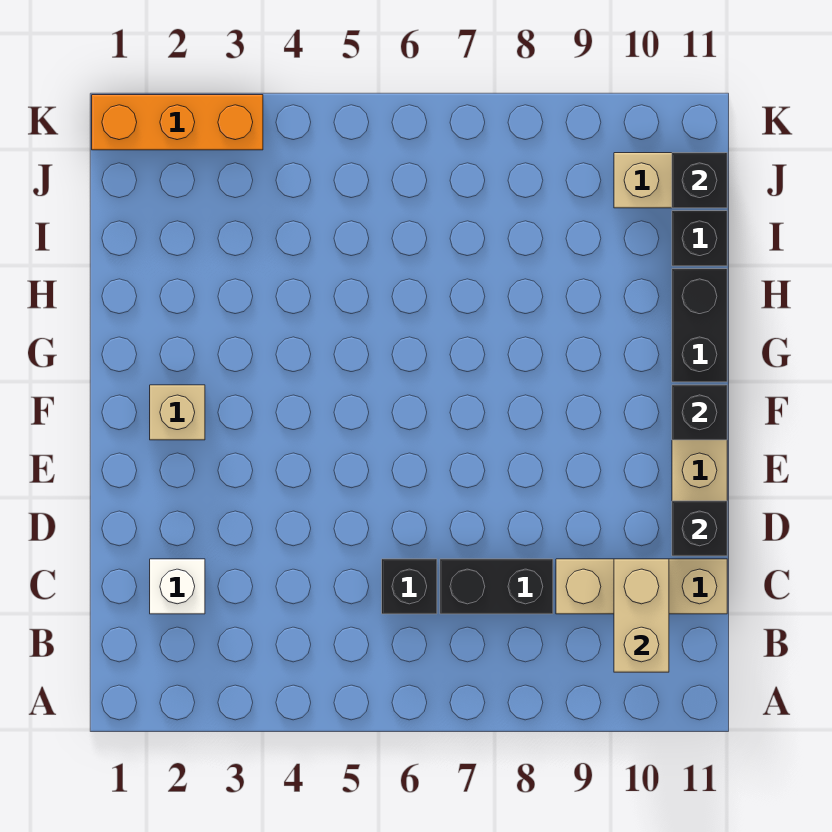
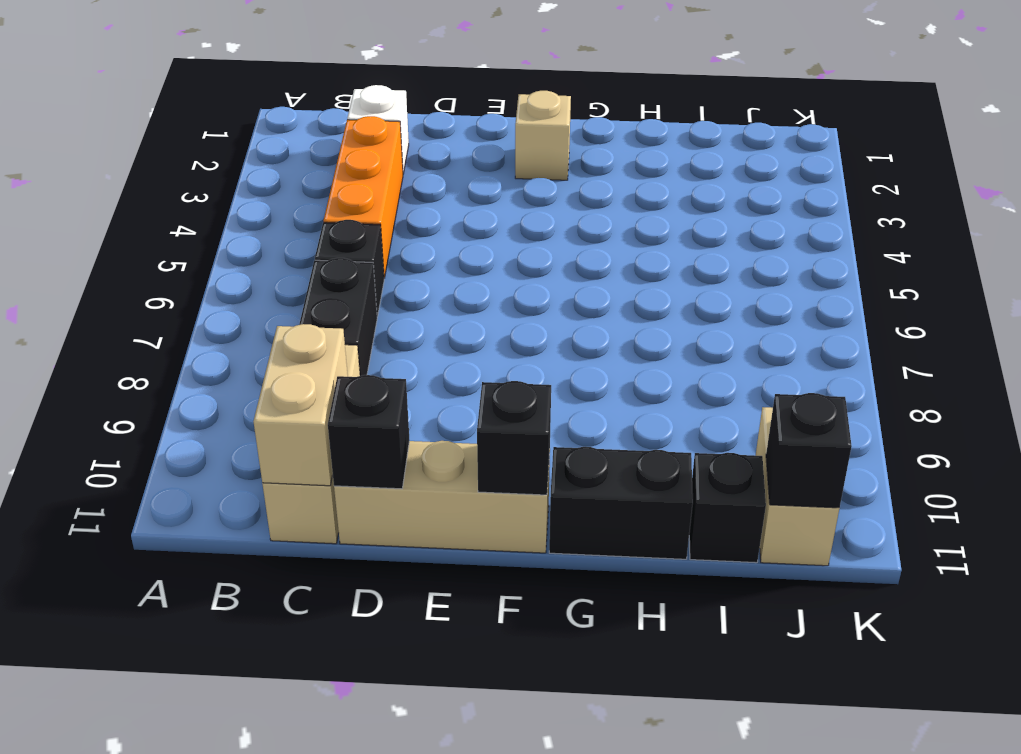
tan 1x2 brick [614,559,669,672] -> tan 1x2 brick turned to [253,324,348,486]
orange 1x3 brick [92,95,263,150] -> orange 1x3 brick moved to [324,116,403,278]

